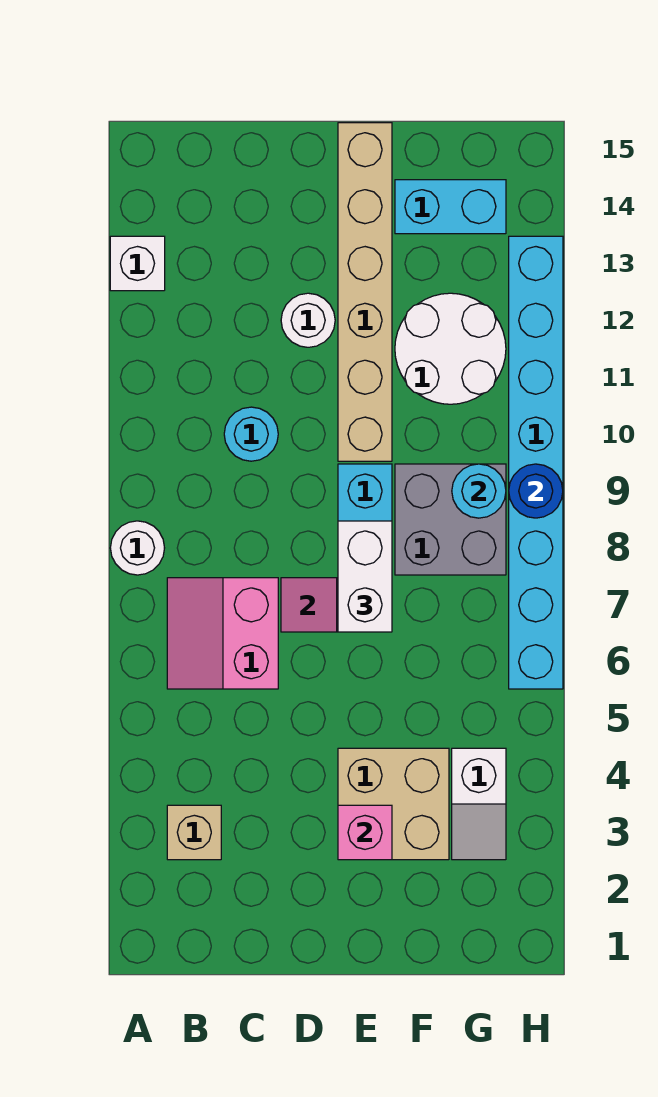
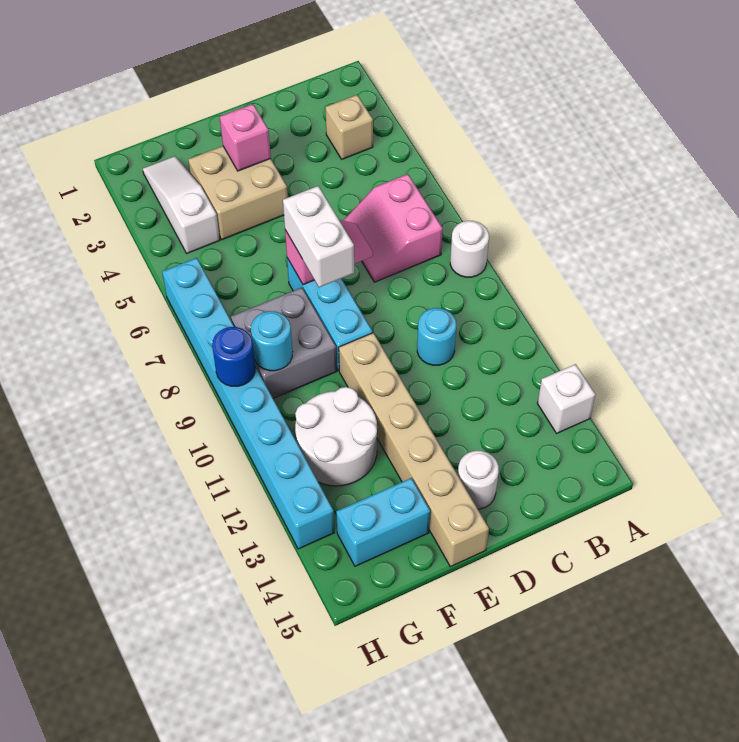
pink 2x2 slope [167,578,278,689] -> pink 2x2 slope turned to [343,174,443,282]
white 1x1 round brick [281,293,335,347] -> white 1x1 round brick moved to [458,451,499,509]
white 1x2 slope [452,748,506,860] -> white 1x3 slope [143,156,220,253]

